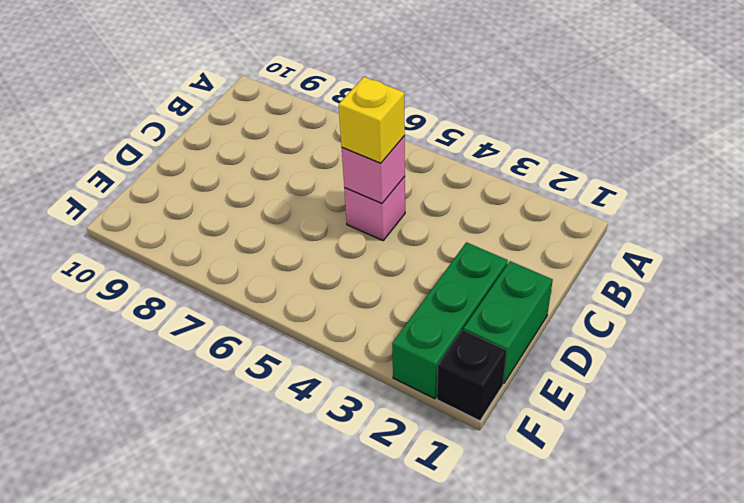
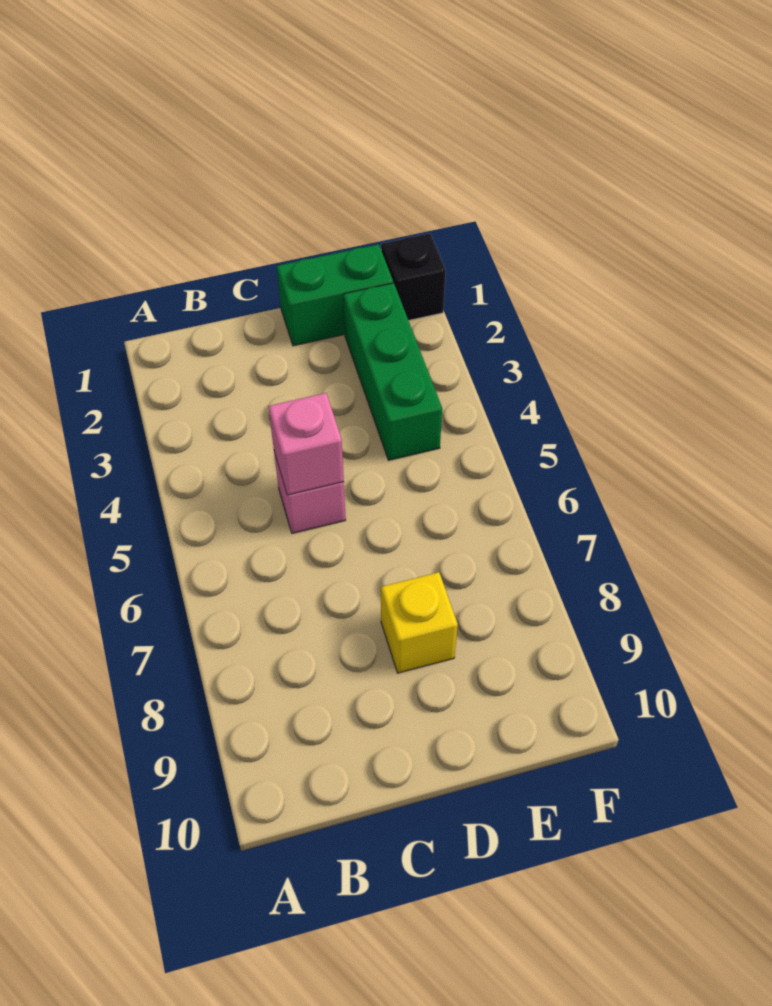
yellow 1x1 brick [339,77,405,163] -> yellow 1x1 brick moved to [381,572,458,673]
green 1x3 brick [392,242,508,399] -> green 1x3 brick turned to [343,283,442,460]

